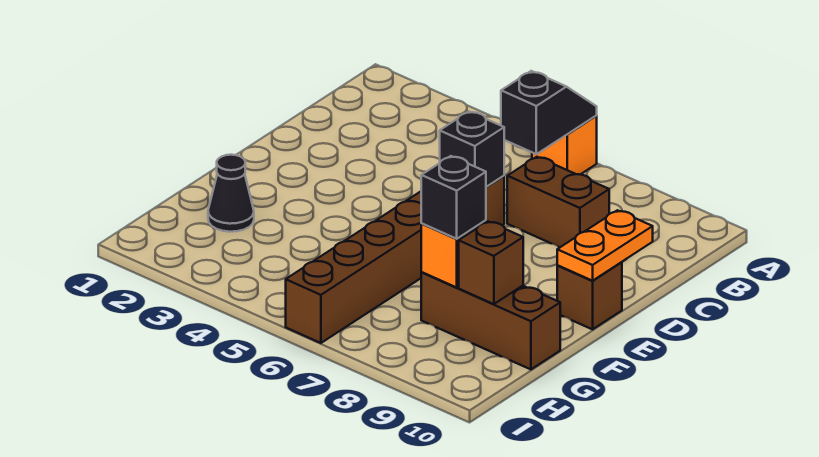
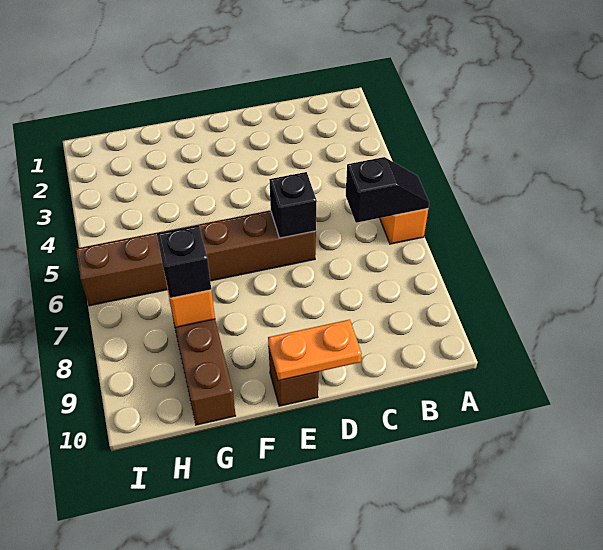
brown 1x2 brick [507,157,609,247] -> none
black 1x1 cone [208,155,254,232] -> none
brown 1x1 brick [459,221,523,304] -> none

